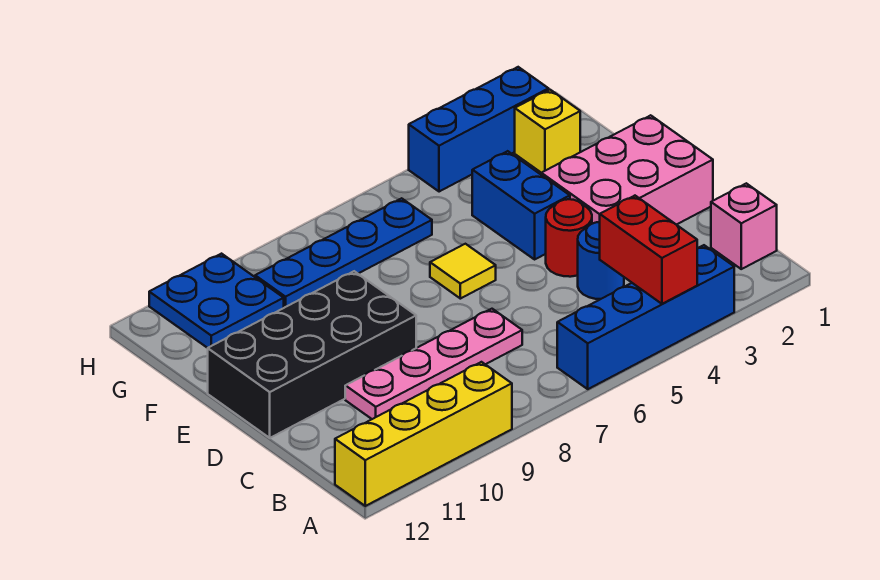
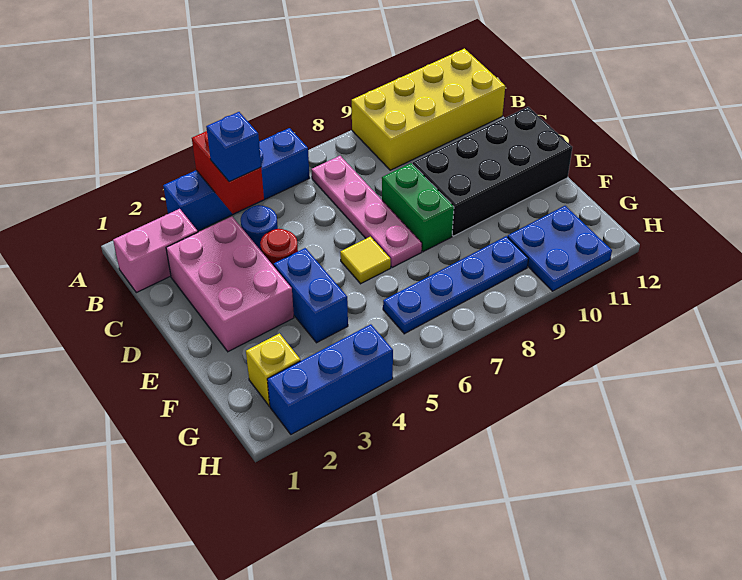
yellow 1x4 brick [335,362,512,506] -> yellow 2x4 brick [352,49,505,170]
pink 1x1 brick [711,183,777,269] -> pink 1x2 brick [113,209,198,293]
none -> blue 1x1 brick [206,112,261,182]
pink 1x4 plate [345,309,522,419] -> pink 1x4 plate turned to [311,156,422,268]
pink 2x3 brick [541,115,713,225] -> pink 2x3 brick turned to [166,217,294,352]
none -> green 1x2 brick [382,163,454,252]

